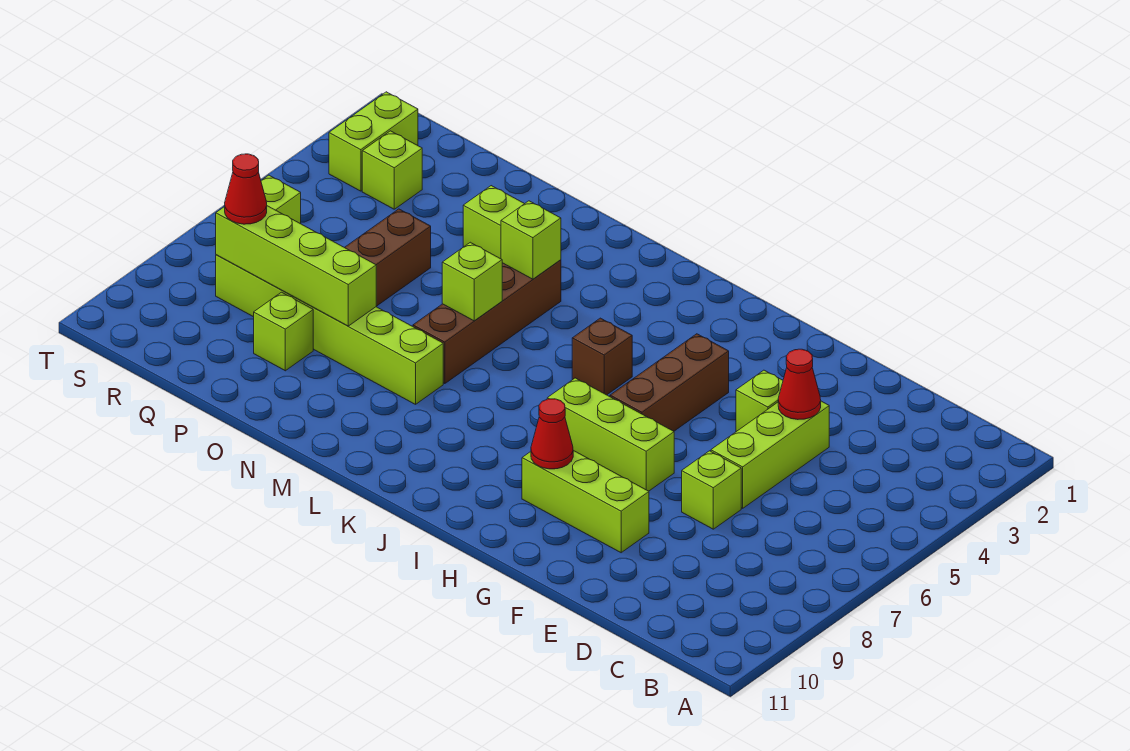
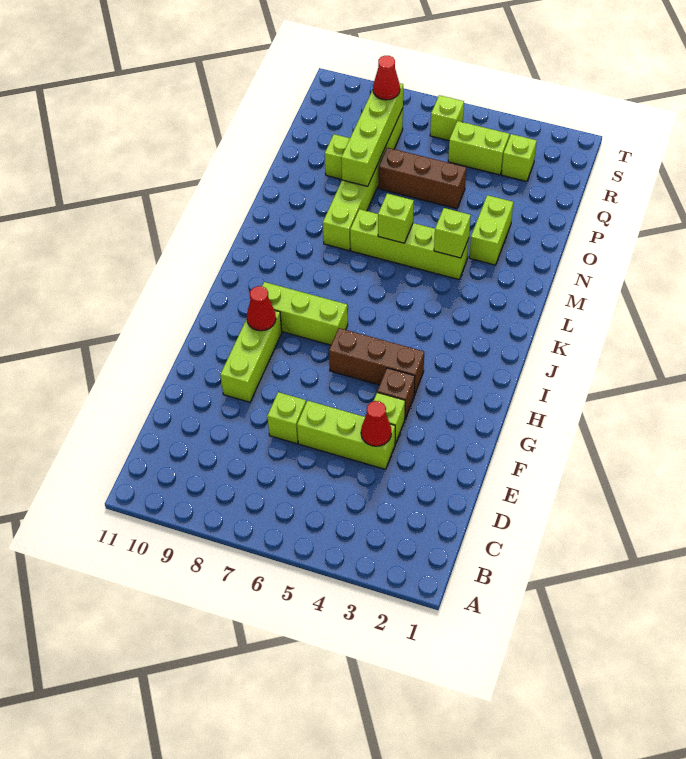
lime 1x3 brick [547,378,674,491] -> lime 1x3 brick turned to [262,282,348,345]
brown 1x1 brick [572,318,632,395] -> brown 1x1 brick moved to [377,368,415,418]
brown 1x4 brick [413,260,561,384] -> lime 1x4 brick [350,209,469,280]
lime 1x2 brick [329,92,418,191] -> lime 1x2 brick moved to [448,121,510,175]

